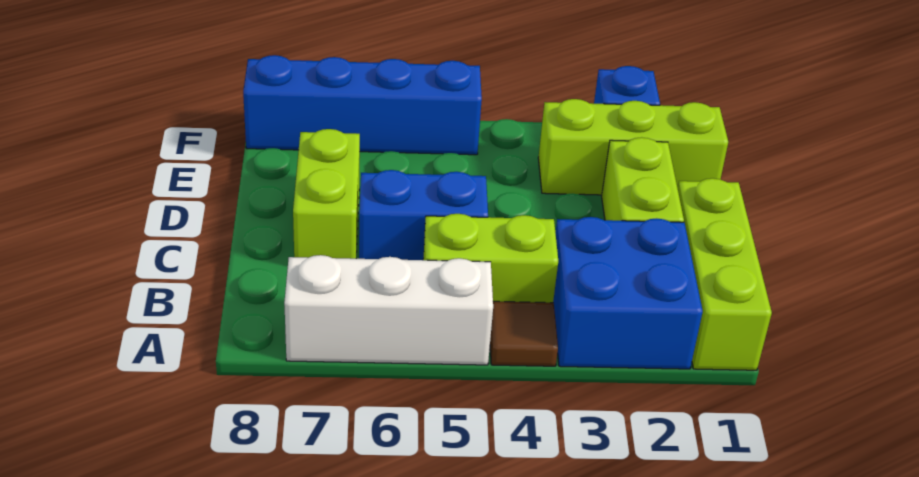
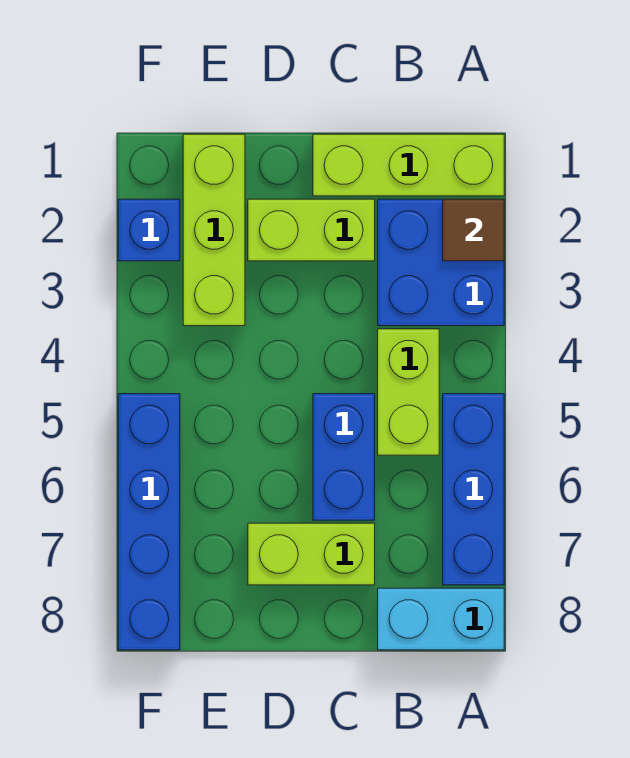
brown 1x1 tile [490,301,558,366] -> brown 1x1 tile moved to [443,199,504,261]
white 1x3 brick [284,255,493,365] -> blue 1x3 brick [443,394,504,585]
none -> cyan 1x2 brick [378,588,504,650]

